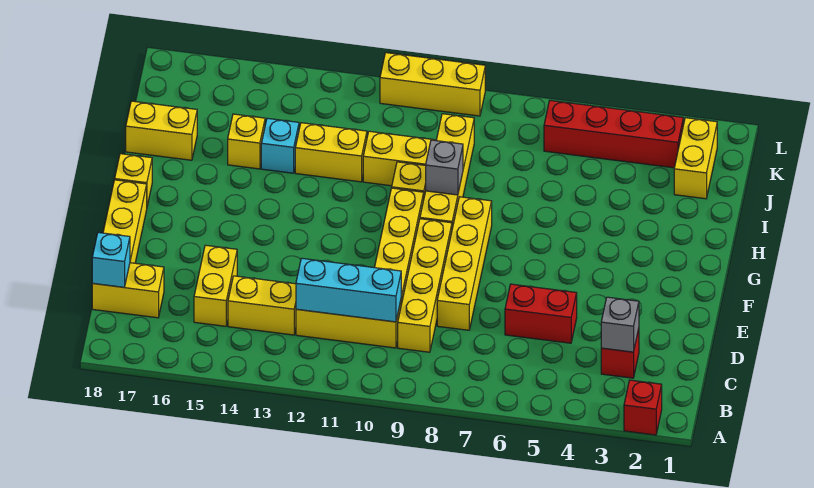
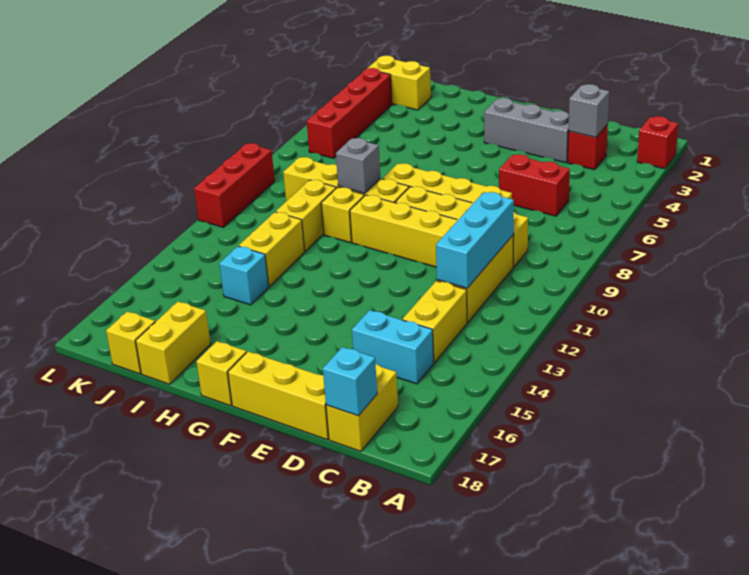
yellow 1x2 brick [194,245,237,326] -> cyan 1x2 brick [352,310,434,384]
none -> grey 1x3 brick [484,98,569,163]
red 1x2 brick [505,284,577,343] -> red 1x2 brick turned to [499,154,570,216]
yellow 1x1 brick [228,114,265,169] -> yellow 1x1 brick moved to [106,311,155,374]
yellow 1x3 brick [380,53,485,116] -> red 1x3 brick [194,143,275,227]

